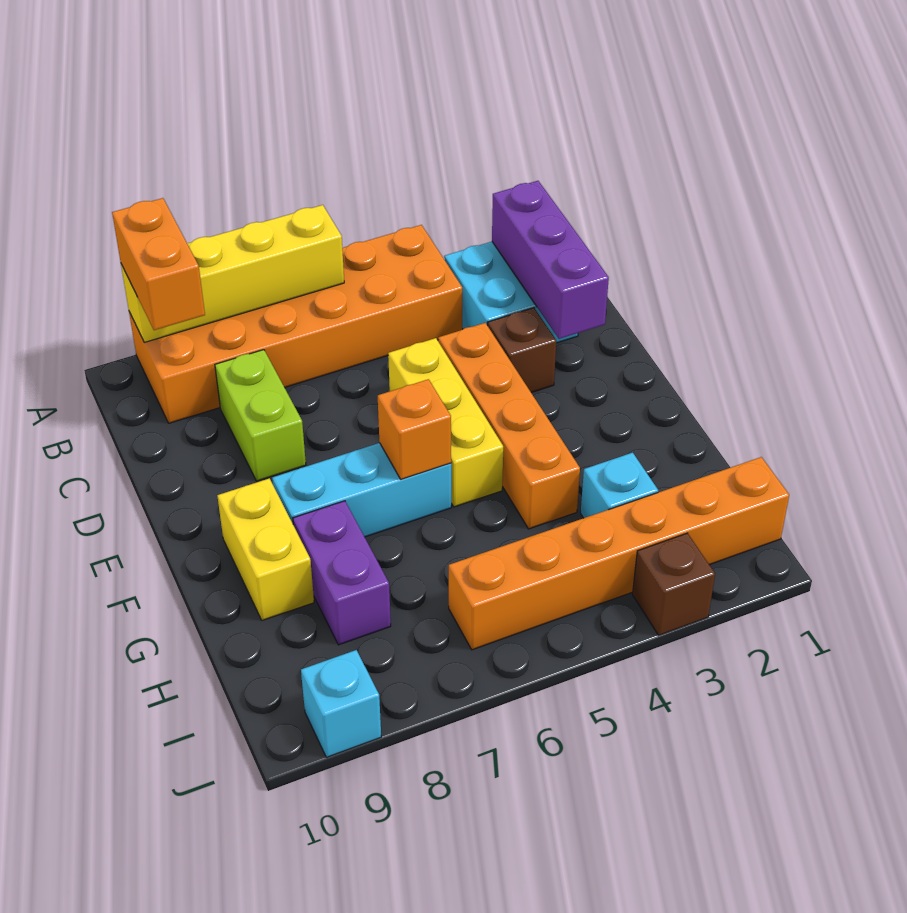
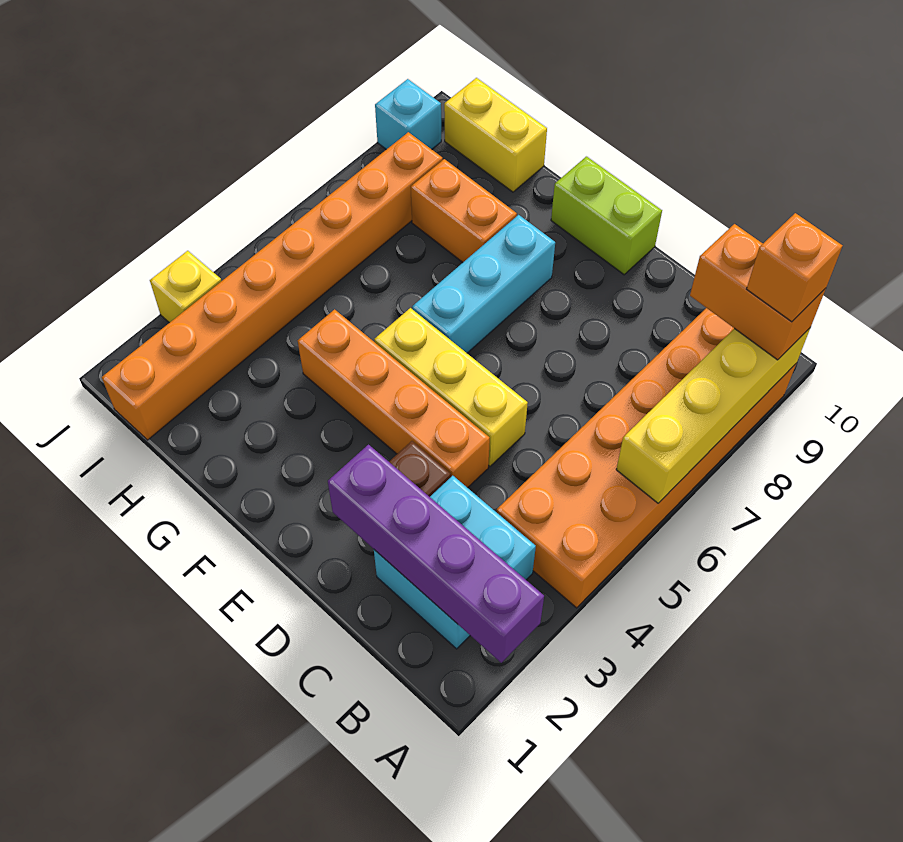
purple 1x3 brick [492,181,609,339] -> purple 1x4 brick [328,445,544,663]
lime 1x2 brick [215,350,306,481] -> lime 1x2 brick moved to [551,157,662,275]
orange 1x1 brick [378,379,451,479] -> orange 1x1 brick moved to [747,213,843,322]
yellow 1x2 brick [217,478,314,620] -> yellow 1x2 brick moved to [444,78,547,192]
purple 1x2 brick [293,501,391,645] -> orange 1x2 brick [411,159,517,262]
cyan 1x1 brick [581,453,658,518] -> none
orange 1x6 brick [449,457,789,650] -> orange 1x8 brick [102,132,443,440]
brown 1x1 brick [633,533,715,635] -> yellow 1x1 brick [150,251,221,323]

